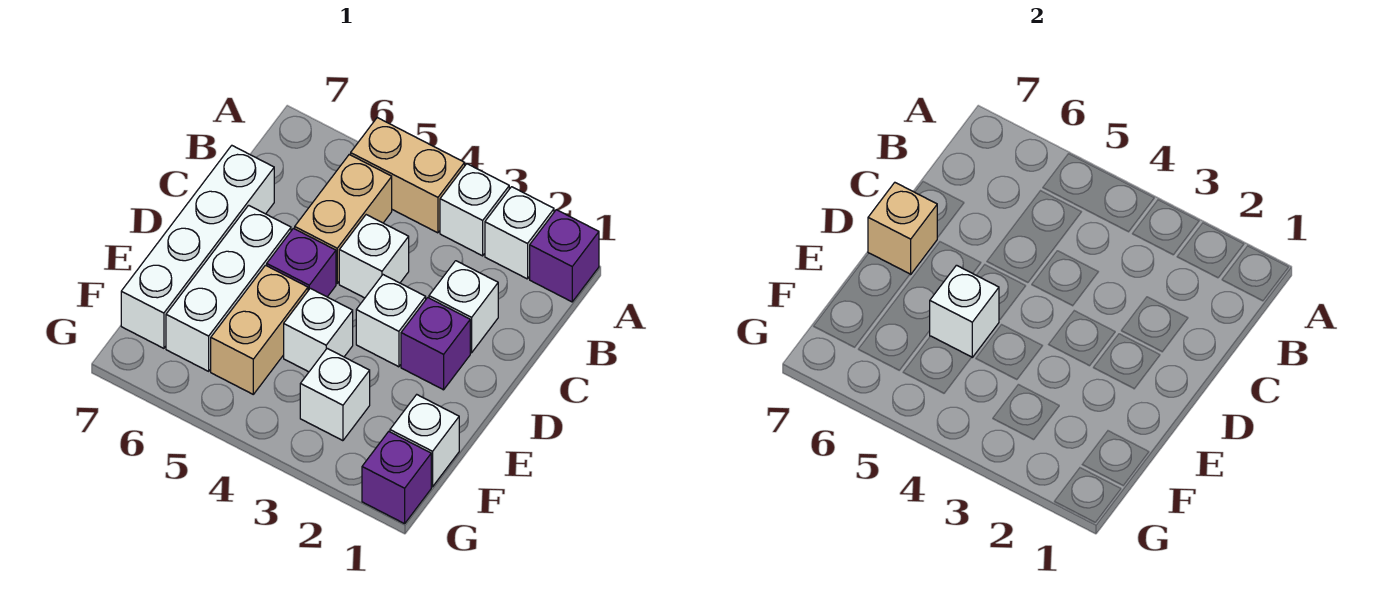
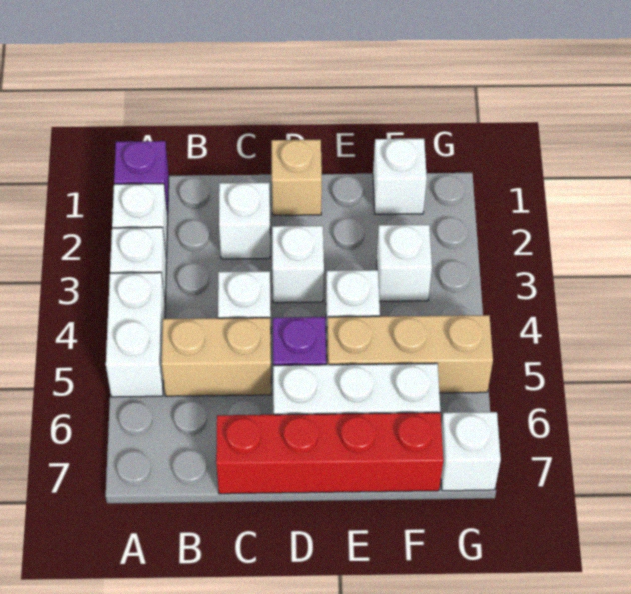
tan 1x2 brick [351,118,465,233] -> white 1x2 brick [106,272,165,397]
white 1x4 brick [121,146,274,348] -> red 1x4 brick [216,413,443,494]
purple 1x1 brick [401,298,470,390] -> none
tan 1x1 brick [868,183,937,274] -> tan 1x1 brick moved to [272,140,322,215]
tan 1x2 brick [211,265,308,394] -> tan 1x3 brick [327,315,493,393]
white 1x1 brick [930,265,999,357] -> white 1x1 brick moved to [441,412,501,491]
purple 1x1 brick [362,432,431,524] -> none

